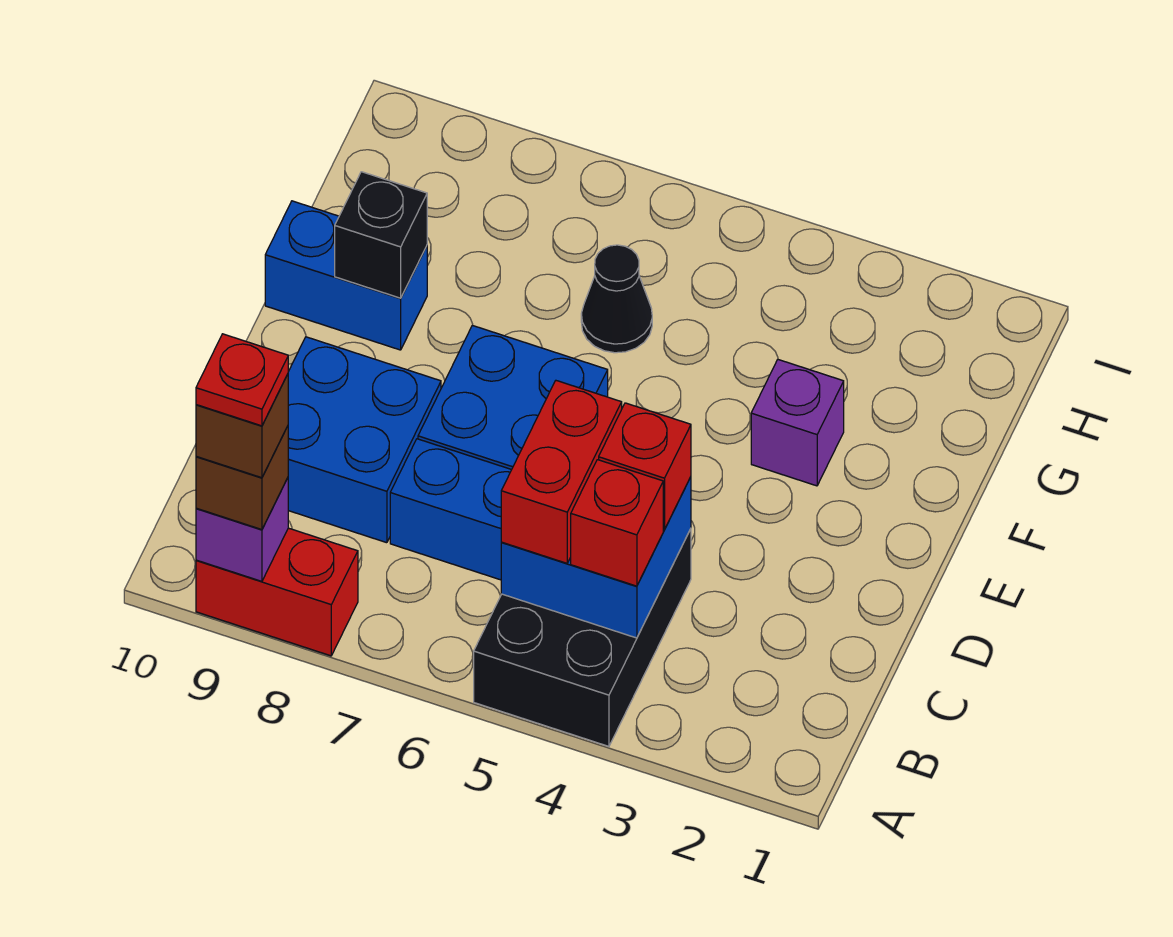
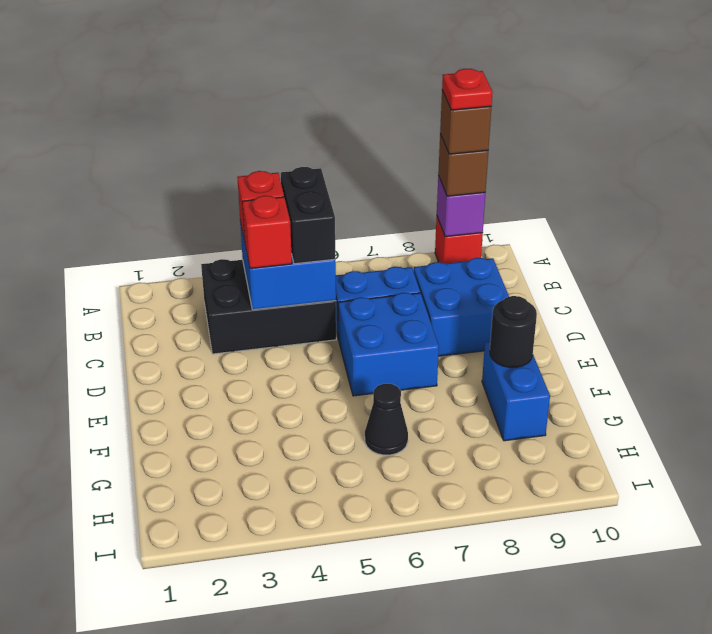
black 2x3 brick [474,529,691,746] -> black 2x3 brick turned to [201,259,336,354]
red 1x2 brick [196,528,358,656] -> red 1x1 brick [435,217,483,264]
red 1x2 brick [501,381,622,563] -> black 1x2 brick [281,167,335,264]
purple 1x1 brick [751,360,844,486] -> none
blue 1x2 brick [265,201,427,350] -> blue 1x2 brick turned to [482,342,550,441]
black 1x1 brick [335,172,427,298] -> black 1x1 round brick [490,296,537,368]

